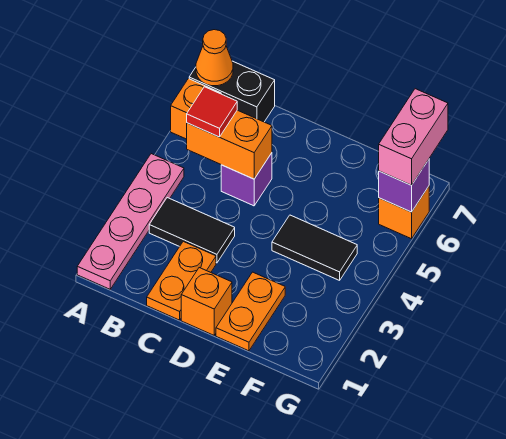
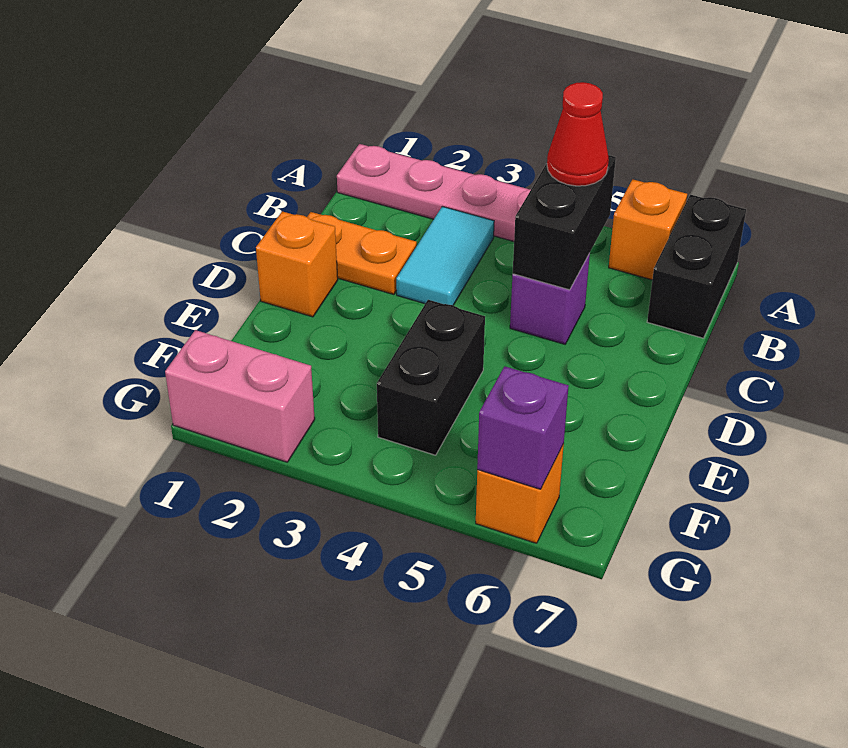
orange 1x1 cone [196,30,233,86] -> none
black 1x2 tile [149,198,235,263] -> cyan 1x2 tile [396,206,494,305]
orange 1x2 brick [187,110,272,179] -> black 1x2 brick [513,155,616,290]
red 1x1 tile [187,87,237,137] -> red 1x1 cone [547,82,609,186]
orange 1x2 plate [216,272,285,351] -> none
black 1x2 tile [272,215,357,280] -> black 1x2 brick [377,300,485,455]
pink 1x2 brick [379,89,448,185] -> pink 1x2 brick moved to [165,330,315,462]

